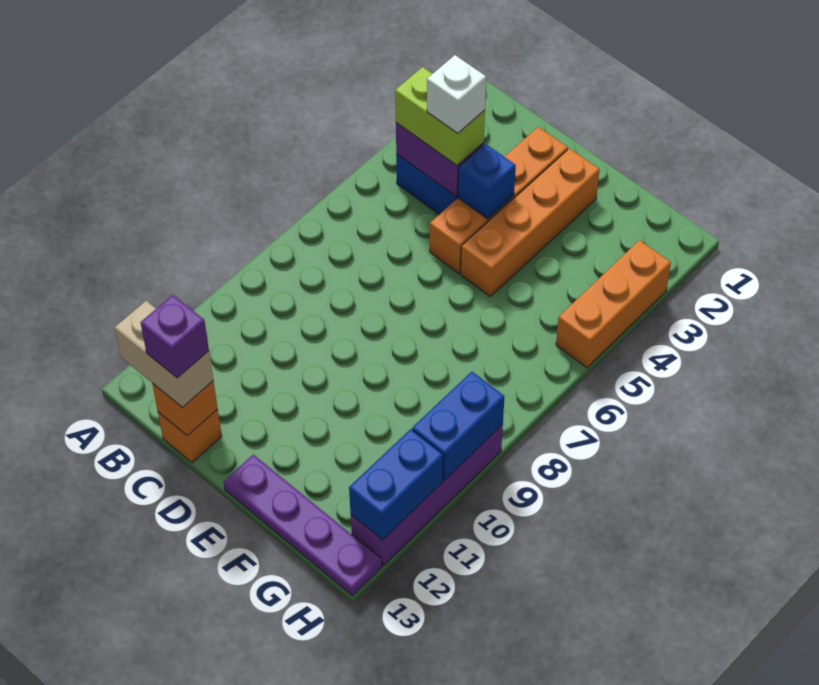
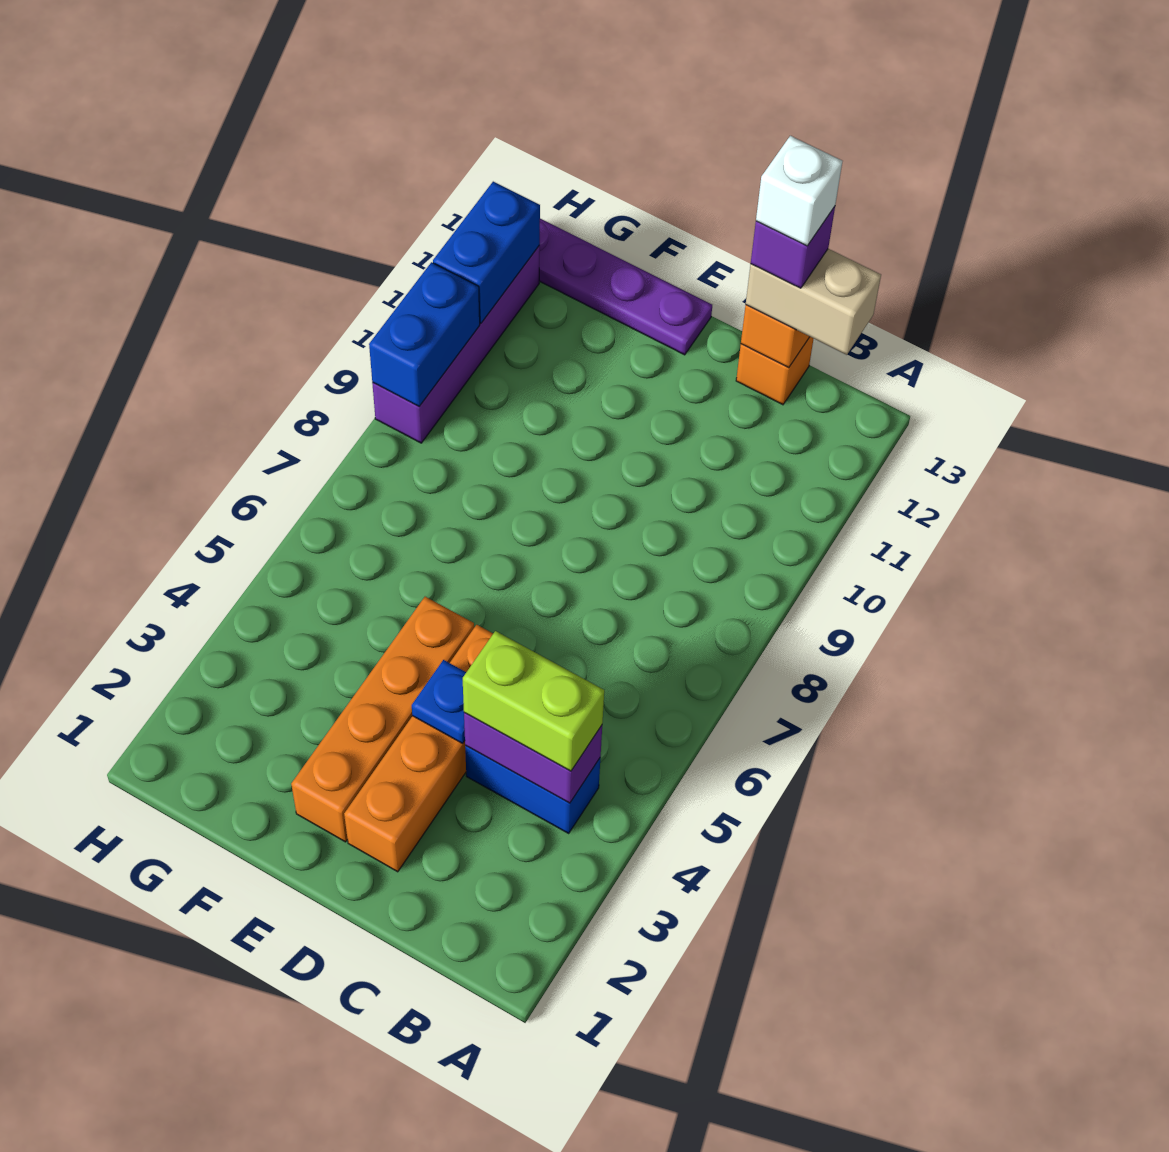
white 1x1 brick [427,55,486,133] -> white 1x1 brick moved to [756,136,843,246]
blue 1x1 brick [458,144,516,219] -> blue 1x1 plate [412,660,466,743]
orange 1x3 brick [556,240,671,368] -> none

